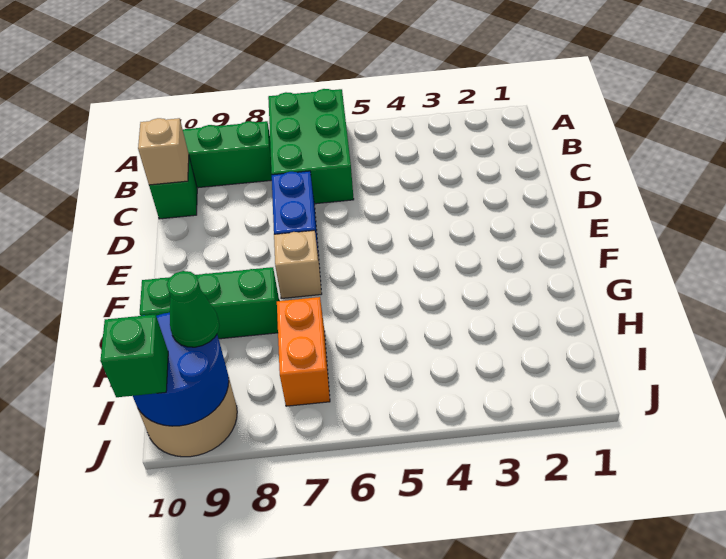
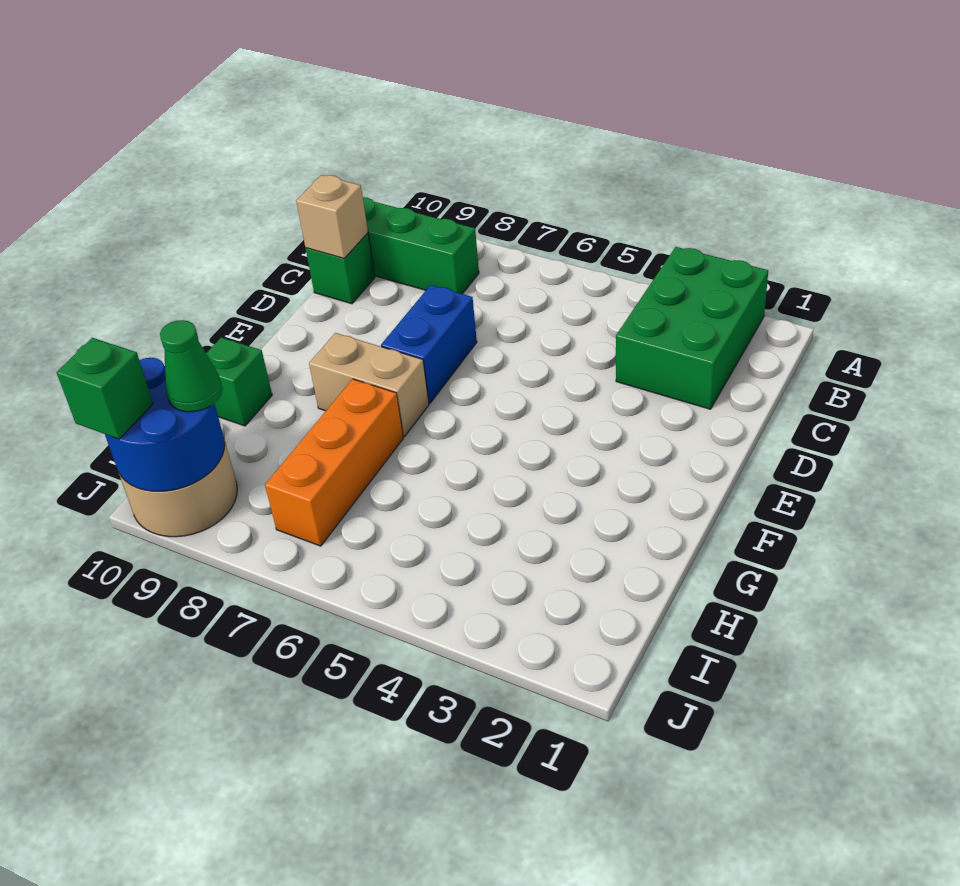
green 2x3 brick [268,89,354,204] -> green 2x3 brick moved to [616,247,768,409]
tan 1x1 brick [274,231,322,299] -> tan 1x2 brick [309,333,429,437]
green 1x3 brick [140,267,279,339] -> green 1x1 brick [206,337,272,426]
orange 1x2 brick [277,297,330,406] -> orange 1x3 brick [265,379,403,546]

